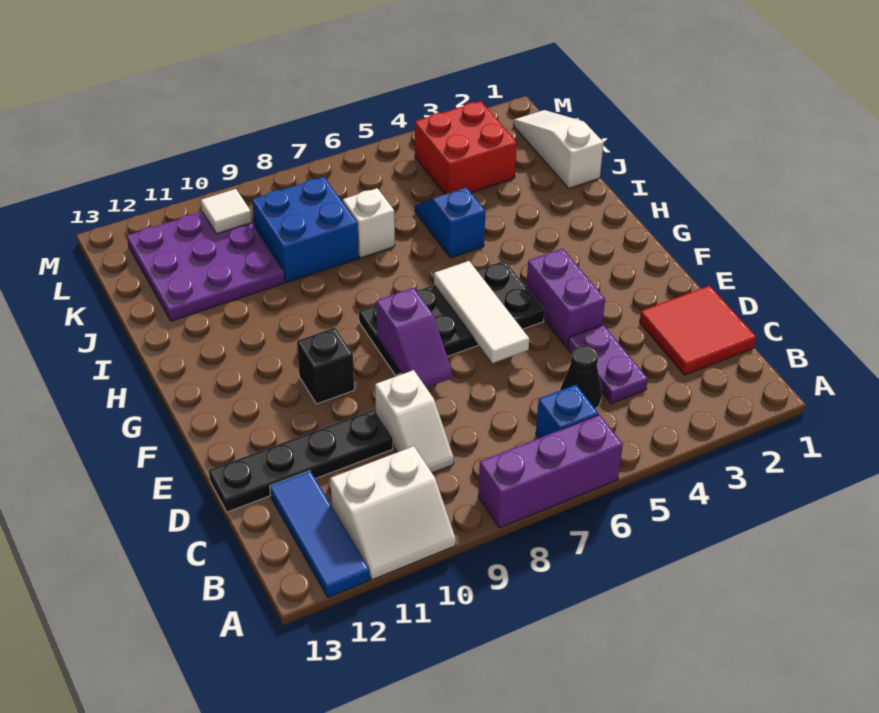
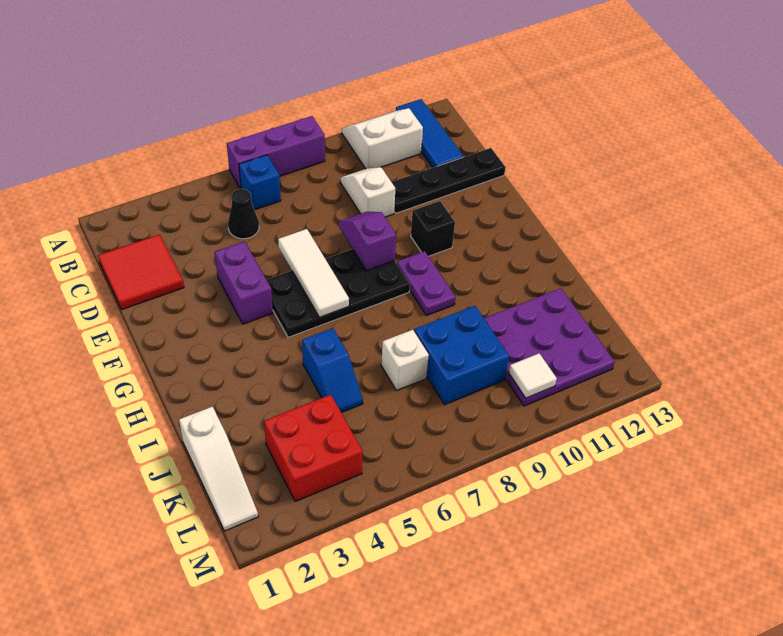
purple 1x2 plate [568,325,648,403] -> purple 1x2 plate moved to [397,251,456,316]

